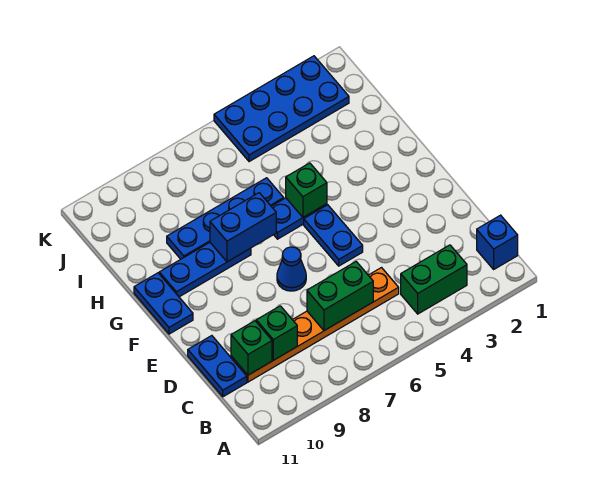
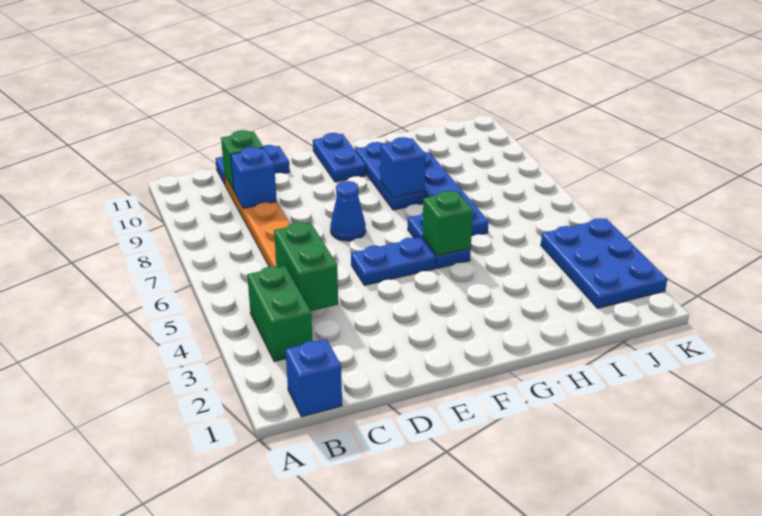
green 1x2 brick [307,262,373,331] -> green 1x2 brick moved to [274,222,338,311]
green 1x1 brick [256,306,297,360] -> blue 1x1 brick [231,147,277,208]
blue 1x2 plate [134,273,193,334] -> blue 1x2 plate turned to [313,133,366,182]
blue 1x2 brick [210,193,276,262] -> blue 1x1 brick [380,137,426,198]
blue 2x4 plate [214,56,349,162] -> blue 2x3 plate [541,218,667,308]

